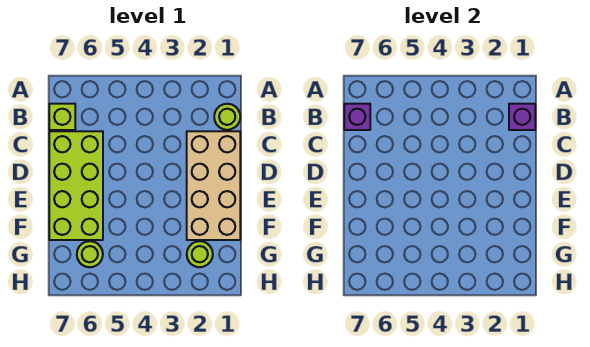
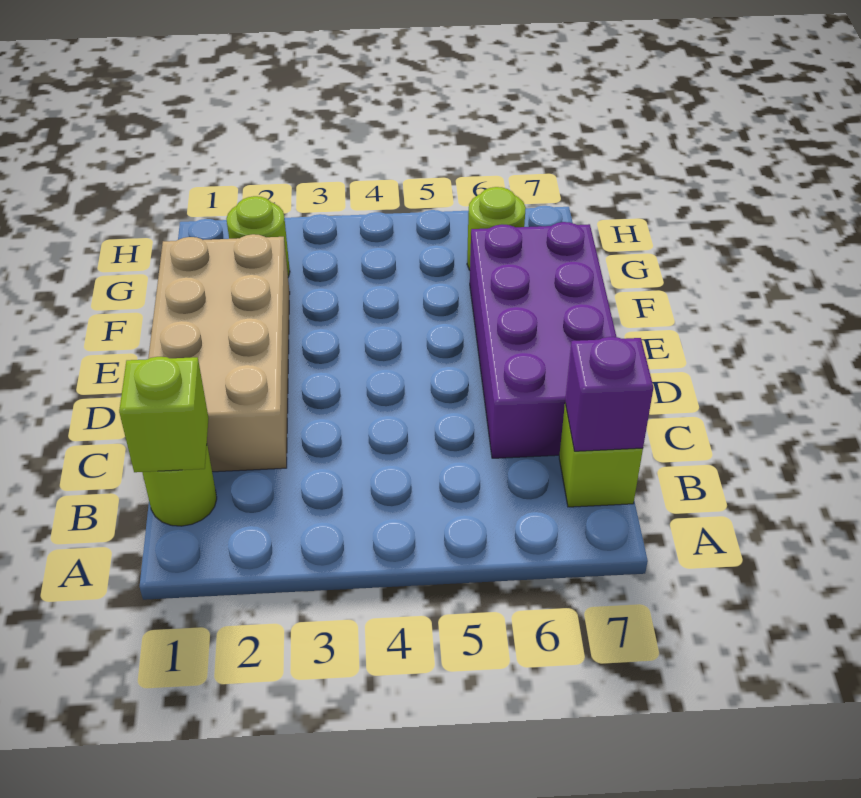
purple 1x1 brick [509,104,535,130] -> lime 1x1 brick [119,357,209,472]
lime 2x4 brick [49,131,103,240] -> purple 2x4 brick [470,222,616,458]

